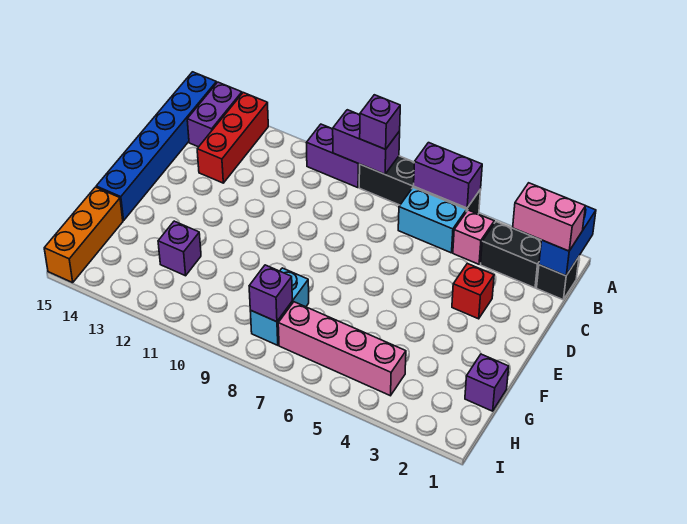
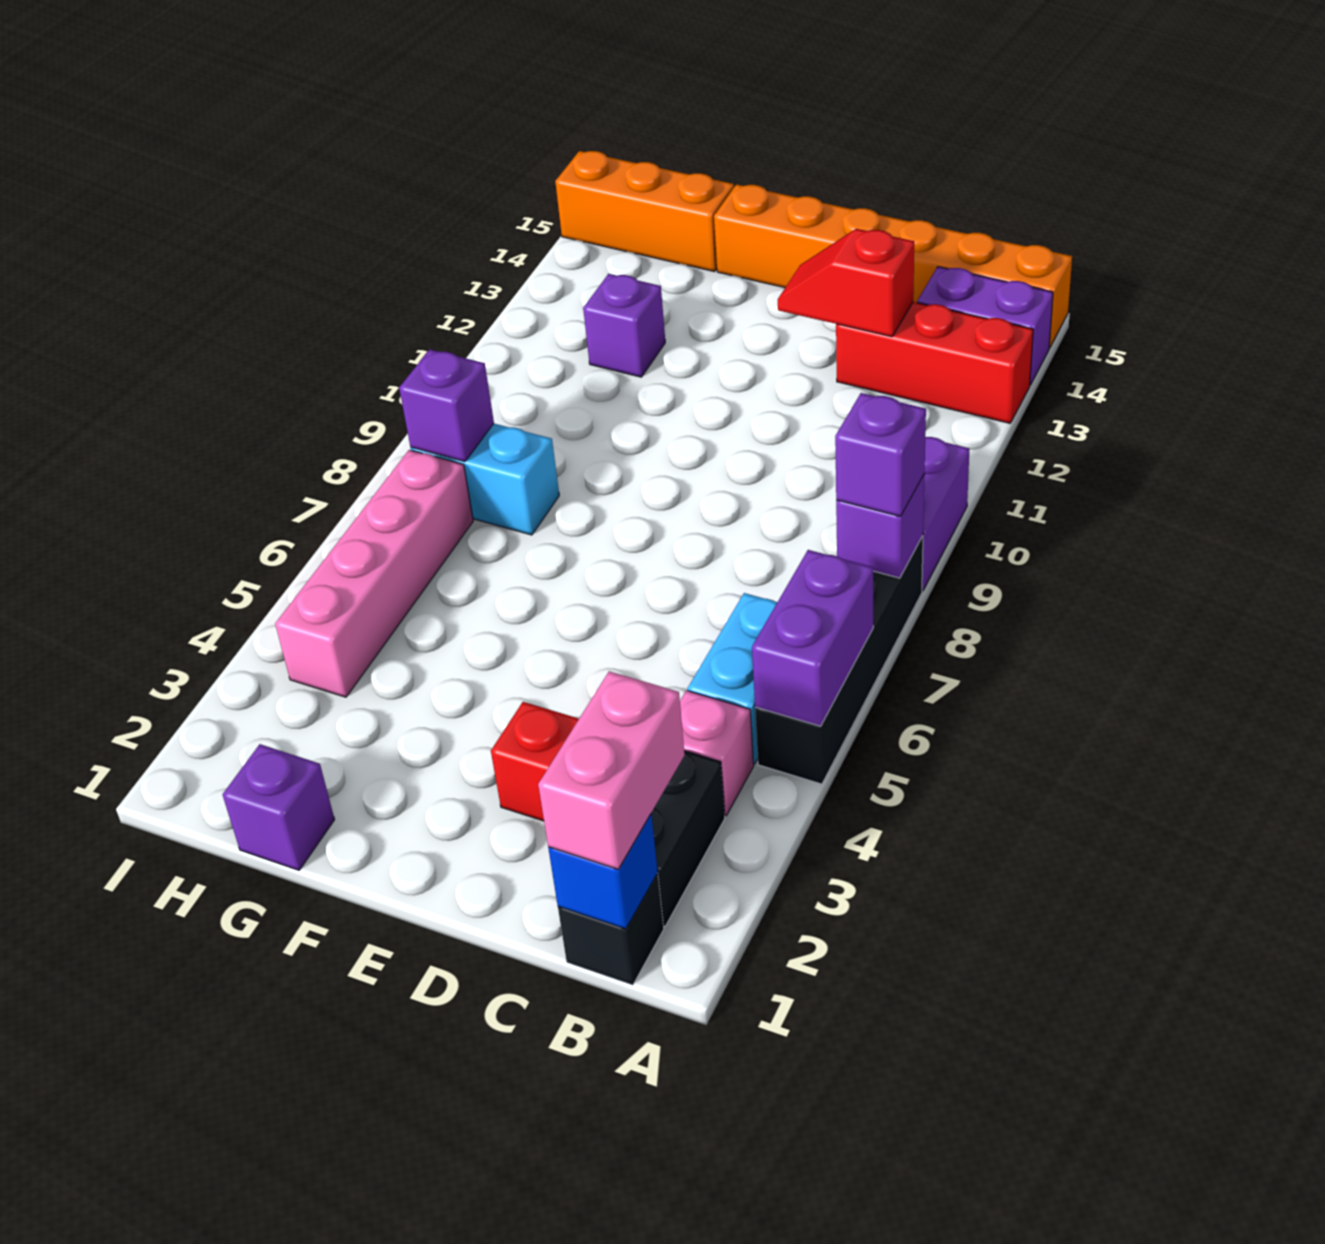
blue 1x2 brick [539,206,596,276] -> blue 1x1 brick [548,814,658,929]
purple 1x2 brick [333,110,400,174] -> purple 1x1 brick [836,474,925,578]
blue 1x6 brick [96,72,217,221] -> orange 1x6 brick [714,184,1072,348]
none -> red 1x2 slope [778,229,914,337]

